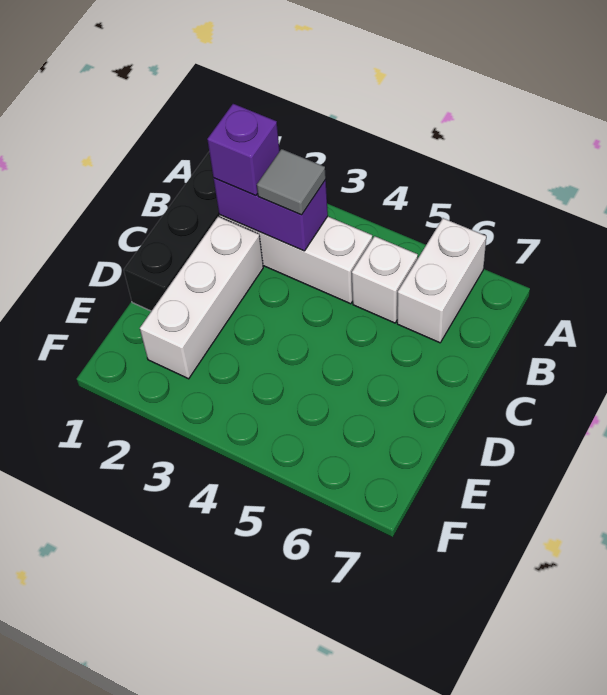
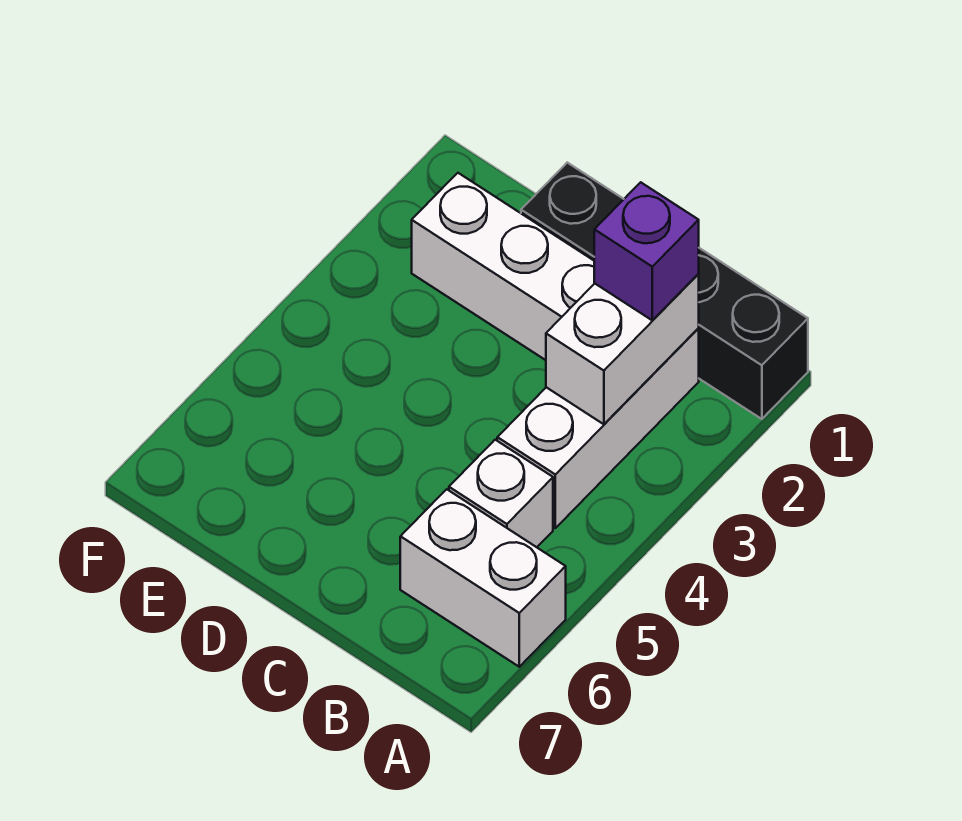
purple 1x2 brick [214,178,328,251] -> white 1x2 brick [546,274,699,424]
grey 1x1 tile [257,149,326,215] -> none

